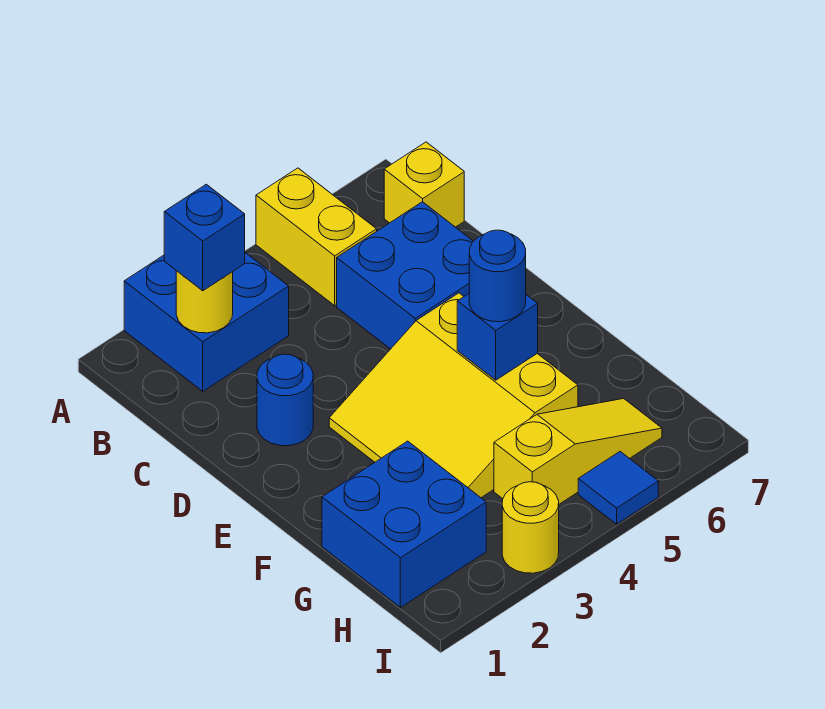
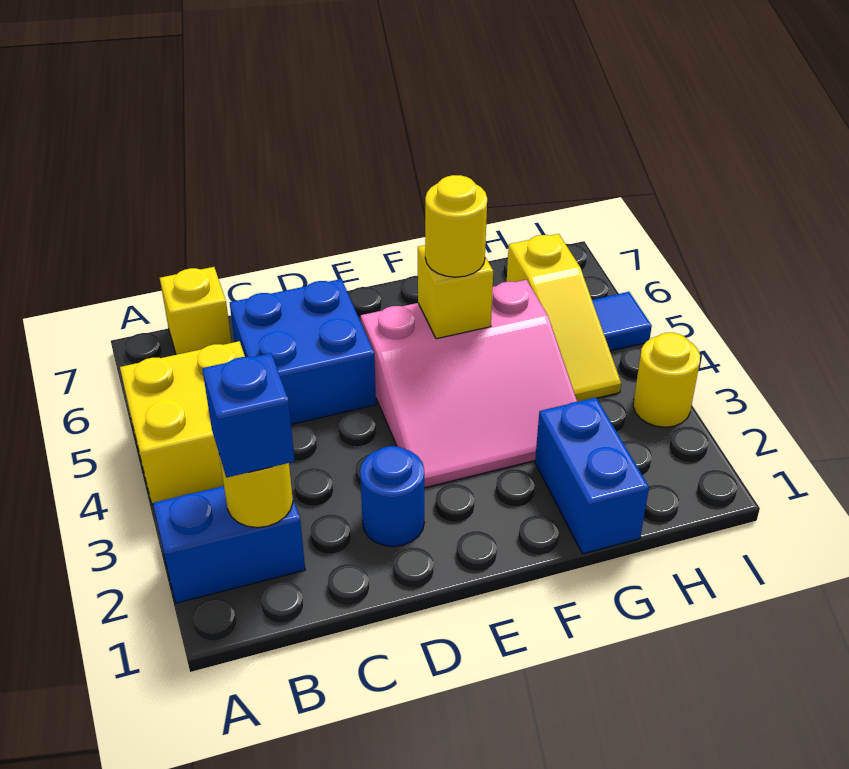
blue 2x2 brick [124,253,289,391] -> blue 1x2 brick [153,486,305,603]
yellow 1x2 brick [256,168,377,305] -> yellow 2x2 brick [120,341,245,504]
yellow 3x3 slope [329,293,578,498] -> pink 3x3 slope [361,280,577,488]
blue 1x1 brick [457,294,538,380] -> yellow 1x1 brick [418,245,493,339]
blue 1x1 round brick [469,230,526,322] -> yellow 1x1 round brick [425,175,487,277]
blue 2x2 brick [322,441,486,607] -> blue 1x2 brick [535,398,649,554]
yellow 1x3 slope [494,398,662,504] -> yellow 1x3 slope turned to [507,234,621,402]

